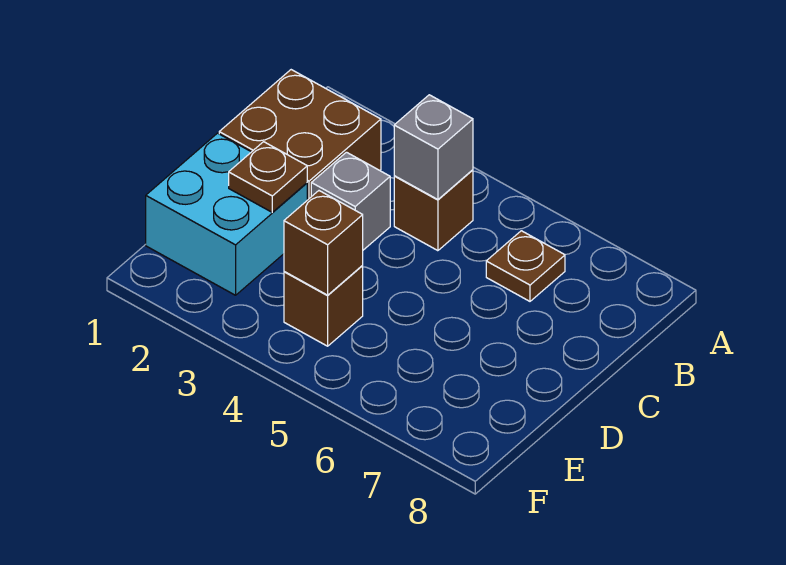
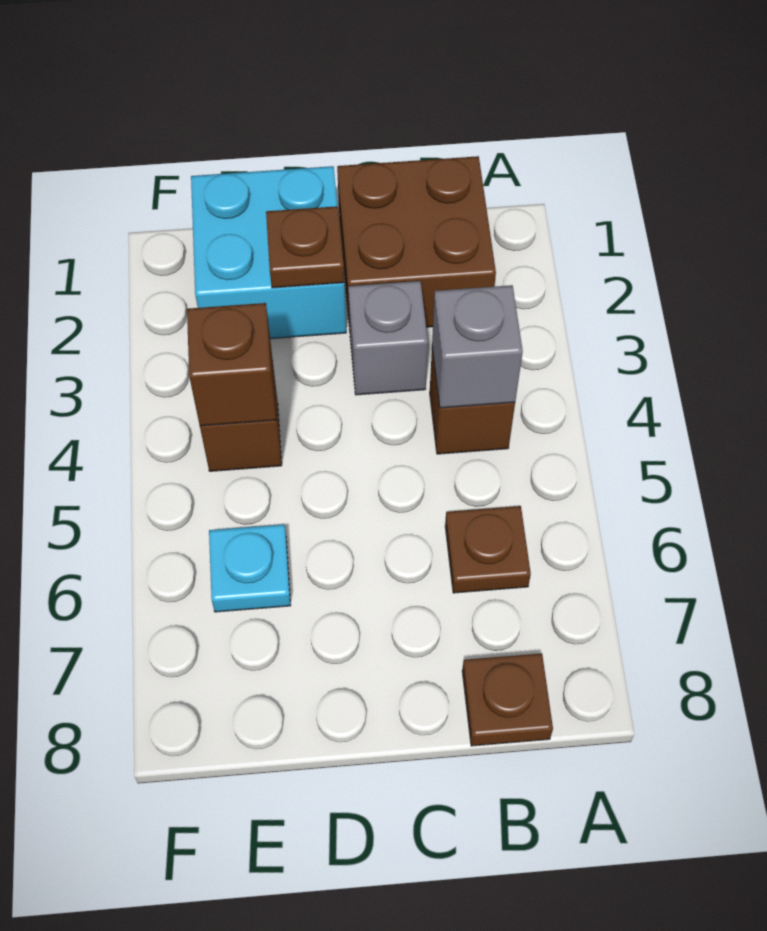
none -> brown 1x1 plate [462,653,553,746]
none -> cyan 1x1 plate [209,524,291,612]

